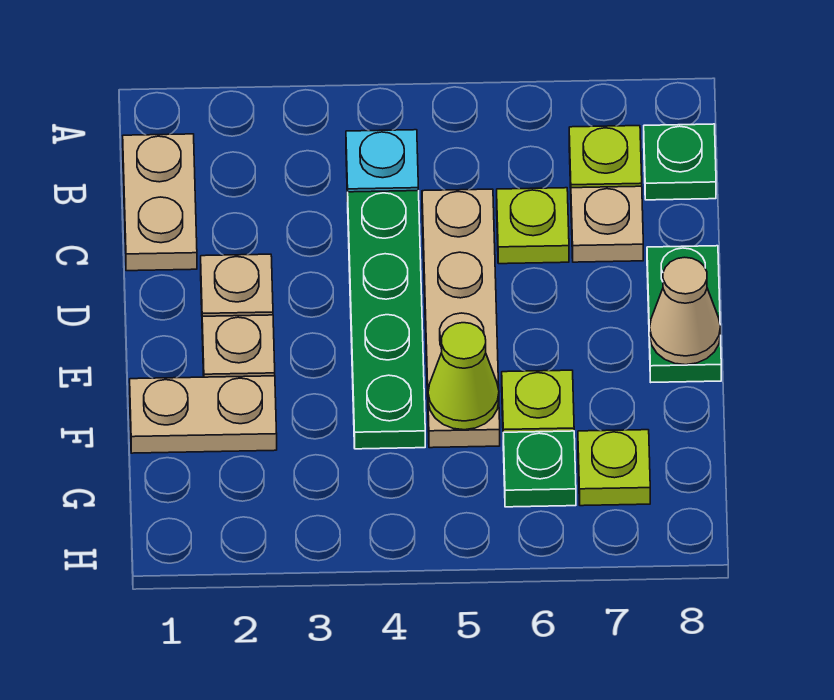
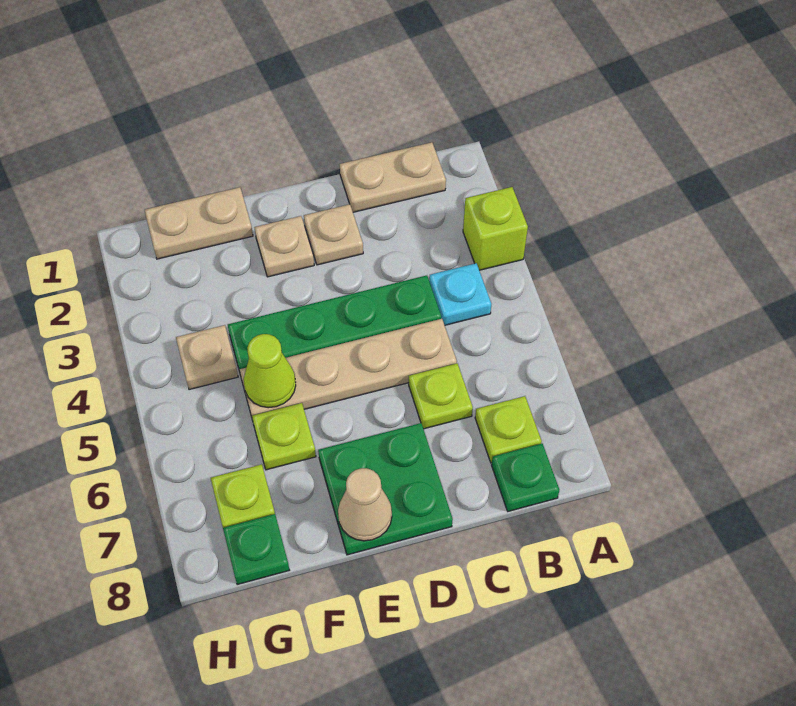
none -> lime 1x1 brick [463,187,528,270]
tan 1x1 plate [571,186,643,262] -> tan 1x1 plate moved to [176,325,238,390]
green 1x2 plate [647,246,721,382] -> green 2x2 plate [318,423,453,555]
tan 1x2 plate [130,376,277,453] -> tan 1x2 plate turned to [145,187,253,259]
green 1x1 plate [503,431,576,507] -> green 1x1 plate moved to [223,514,289,585]

